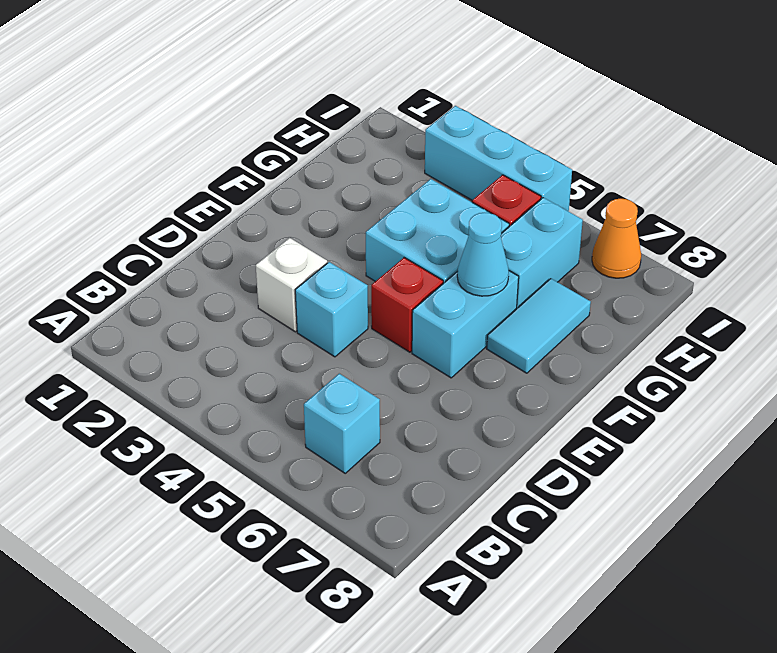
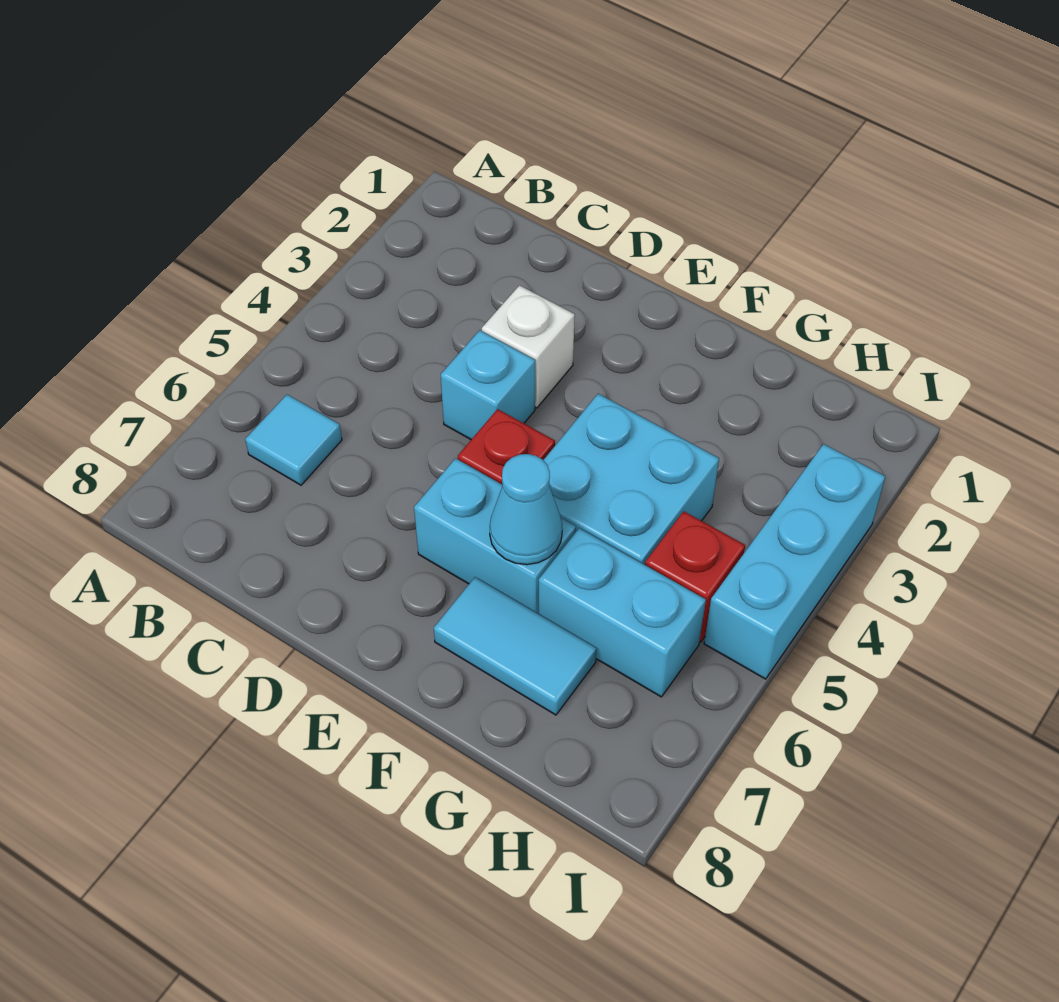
cyan 1x1 brick [304,374,380,473] -> cyan 1x1 tile [245,395,342,485]
orange 1x1 cone [592,199,641,278] -> none

